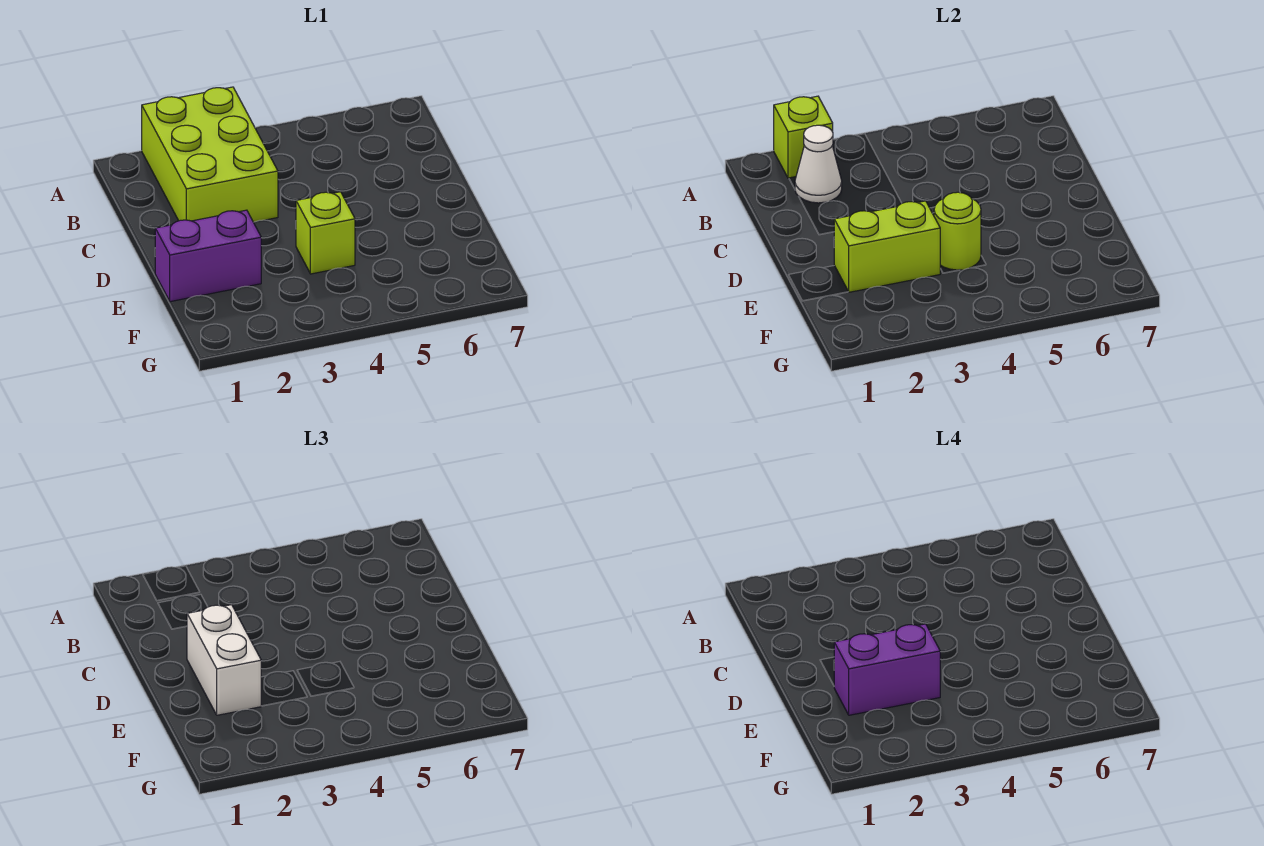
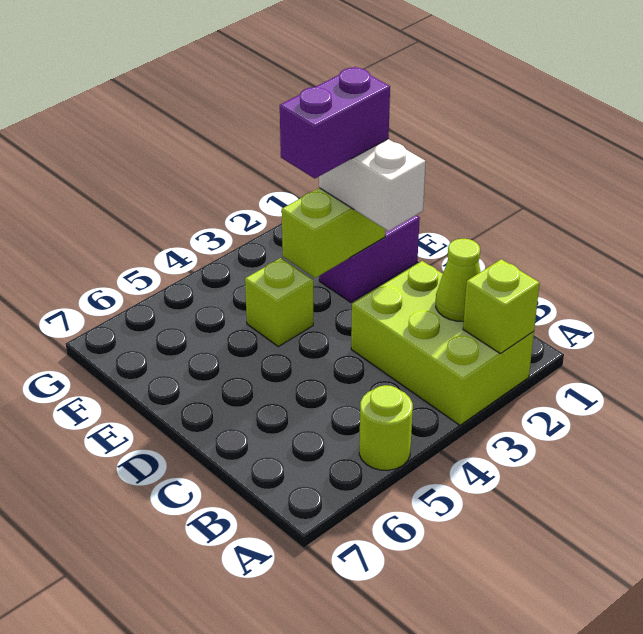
white 1x1 cone [795,125,842,203] -> lime 1x1 cone [436,239,480,321]
lime 1x1 round brick [934,192,981,270] -> lime 1x1 round brick moved to [359,385,413,470]

